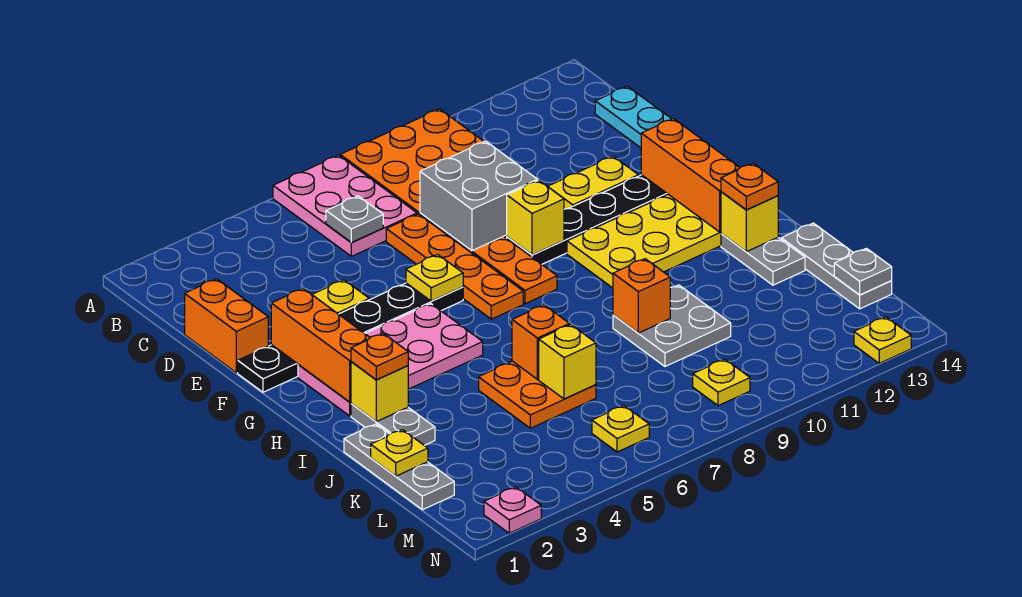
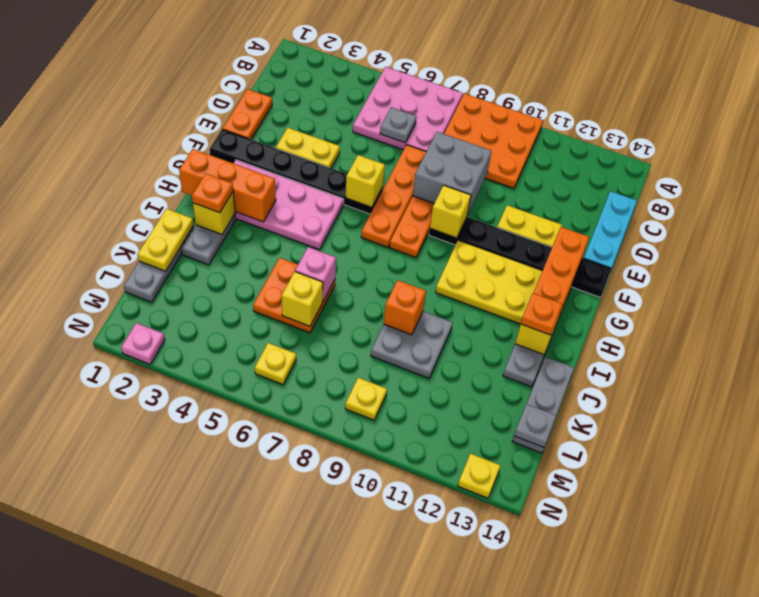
pink 2x3 plate [273,155,417,256] -> pink 3x3 plate [353,67,463,152]
orange 1x2 brick [185,279,268,373] -> orange 1x2 plate [223,89,272,139]
orange 1x3 brick [271,288,370,402] -> orange 1x3 brick turned to [179,149,276,222]
yellow 1x1 plate [406,255,463,301] -> yellow 1x1 brick [346,155,385,207]
orange 1x1 brick [512,305,569,379] -> pink 1x1 brick [295,247,336,301]
yellow 1x1 plate [371,430,428,476] -> yellow 1x2 plate [137,209,194,271]

